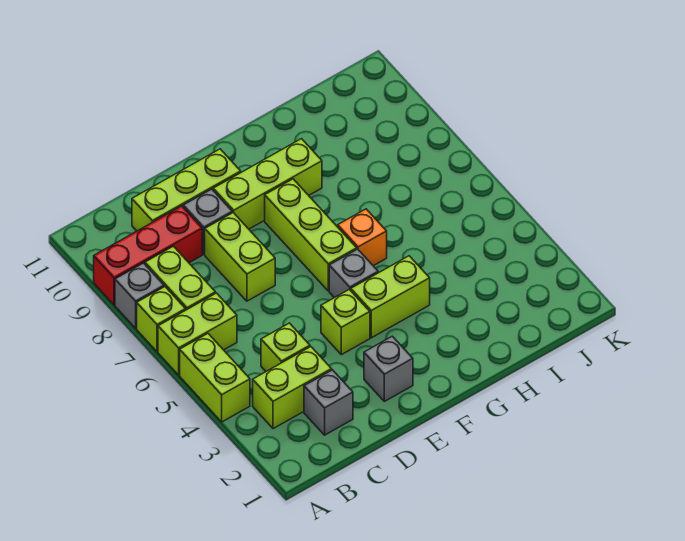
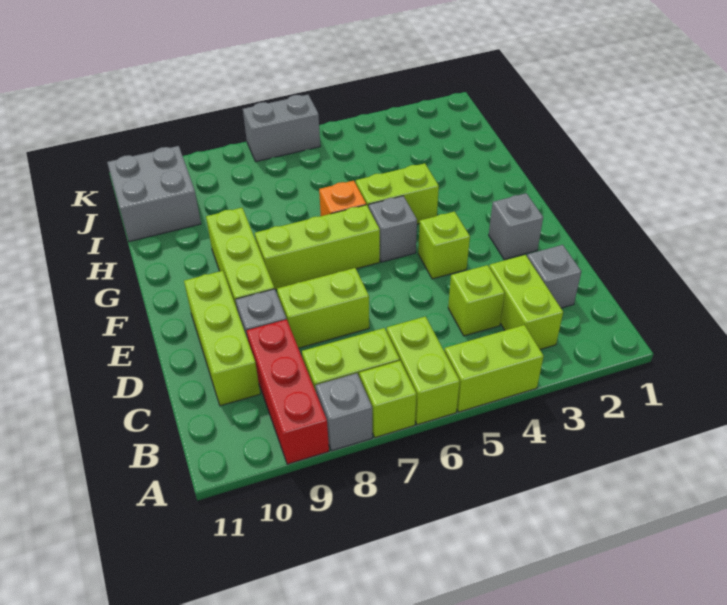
lime 1x2 brick [351,256,430,338] -> lime 1x2 brick turned to [356,163,439,224]
none -> grey 2x2 brick [107,146,201,242]
none -> grey 1x2 brick [243,95,320,162]

